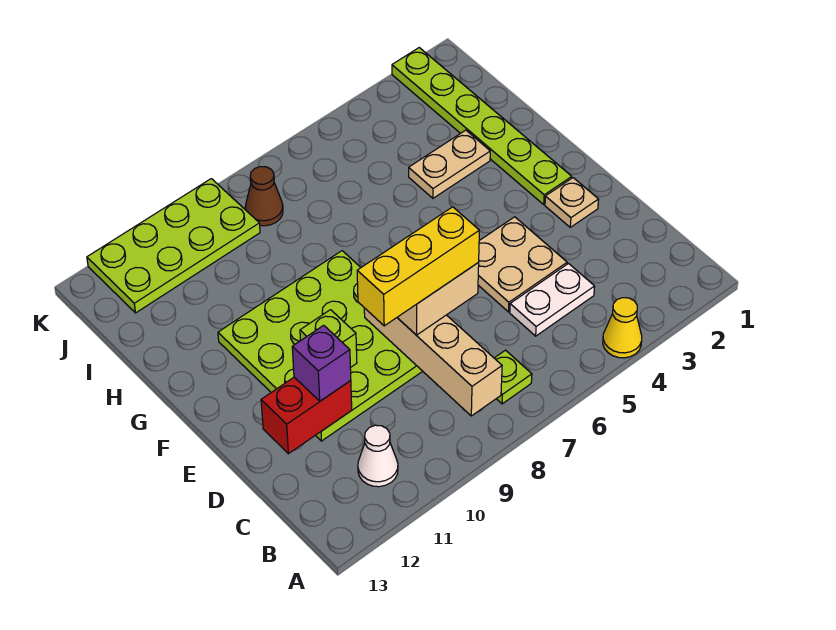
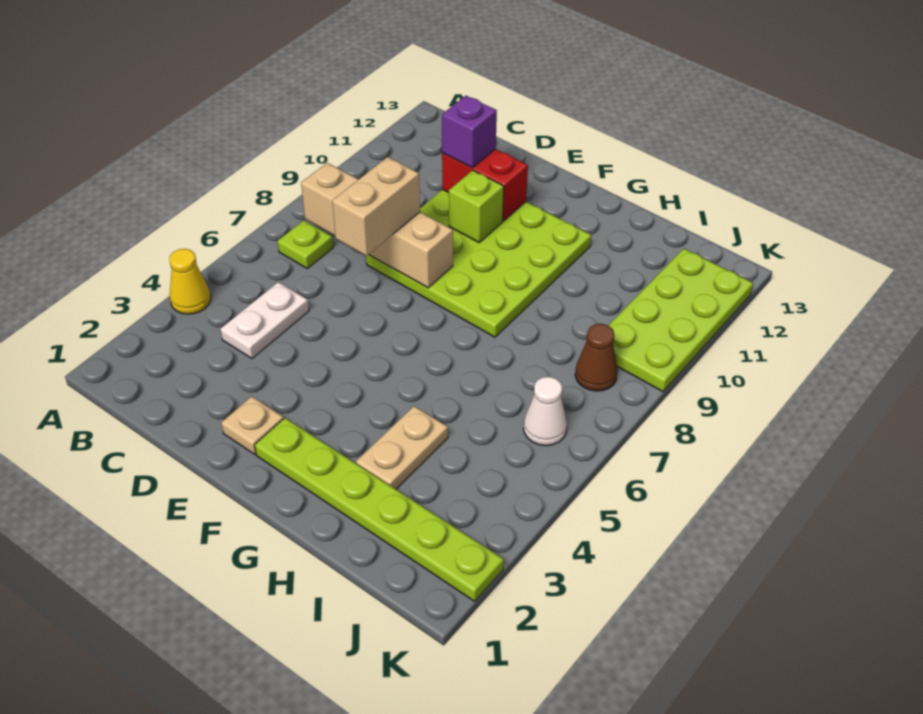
white 1x1 cone [358,425,398,487] -> white 1x1 cone moved to [524,377,567,446]
tan 2x2 plate [478,217,567,312] -> none
yellow 1x3 brick [357,207,479,326] -> none
red 1x2 brick [261,377,352,454] -> red 1x2 brick turned to [442,149,528,221]

